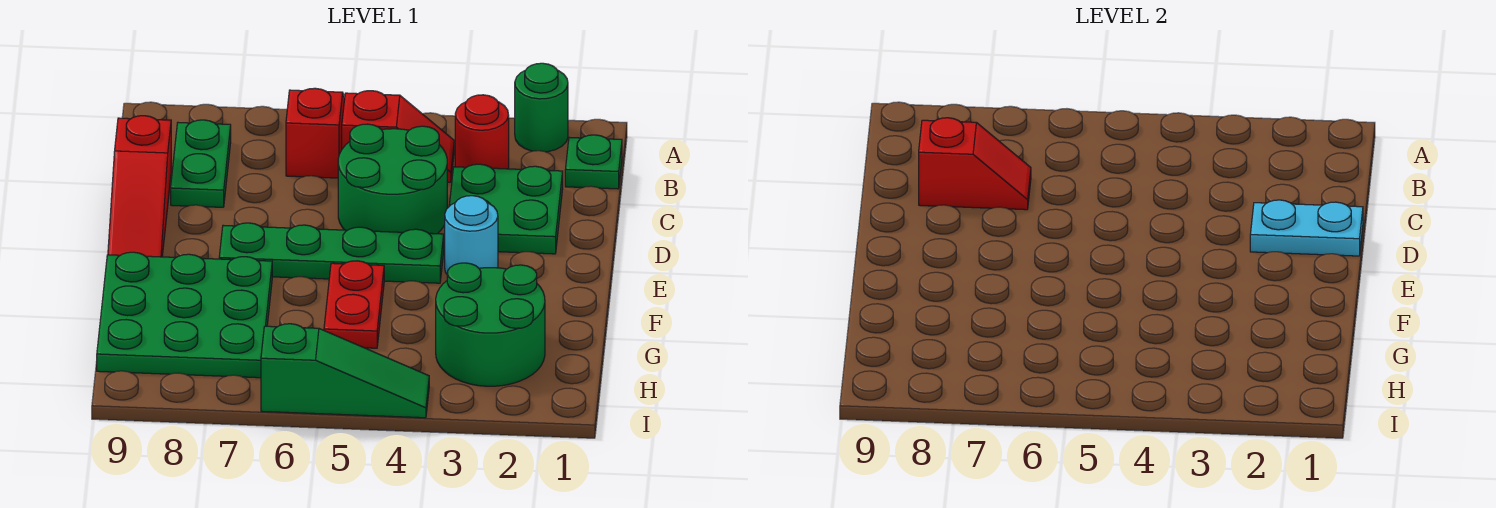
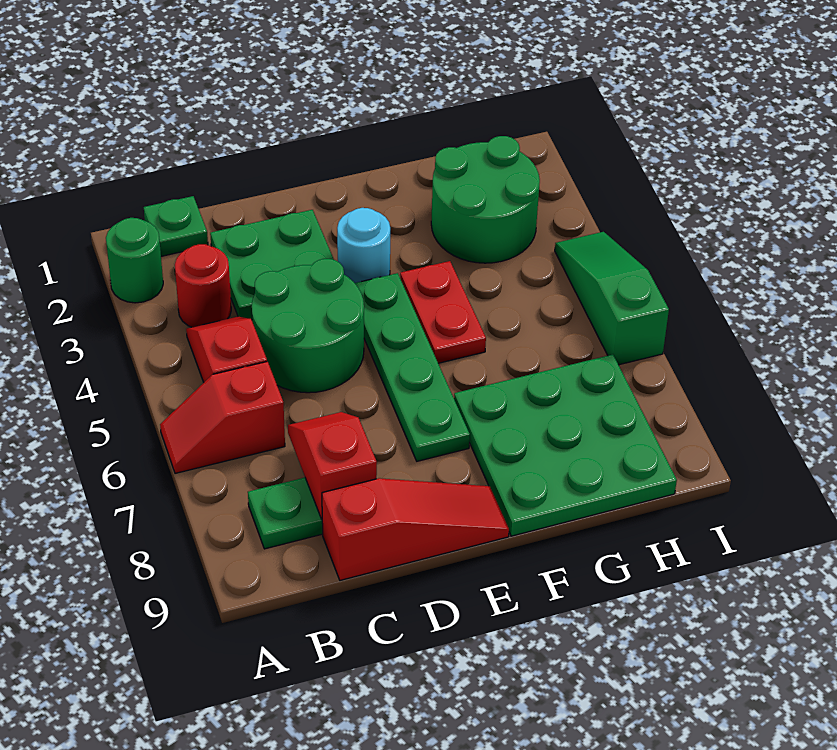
cyan 1x2 plate [1250,200,1363,256] -> none
red 1x2 plate [324,261,384,348] -> red 1x2 plate turned to [400,261,486,363]

